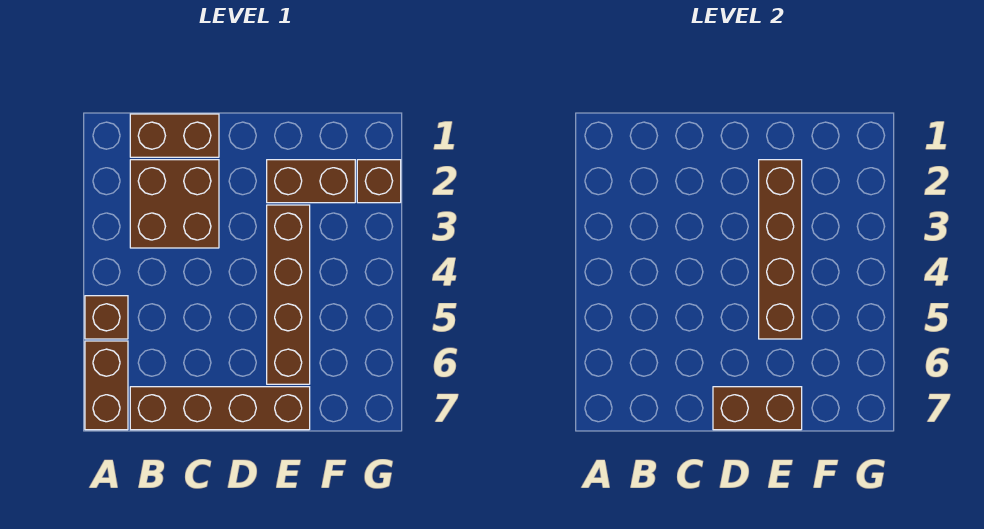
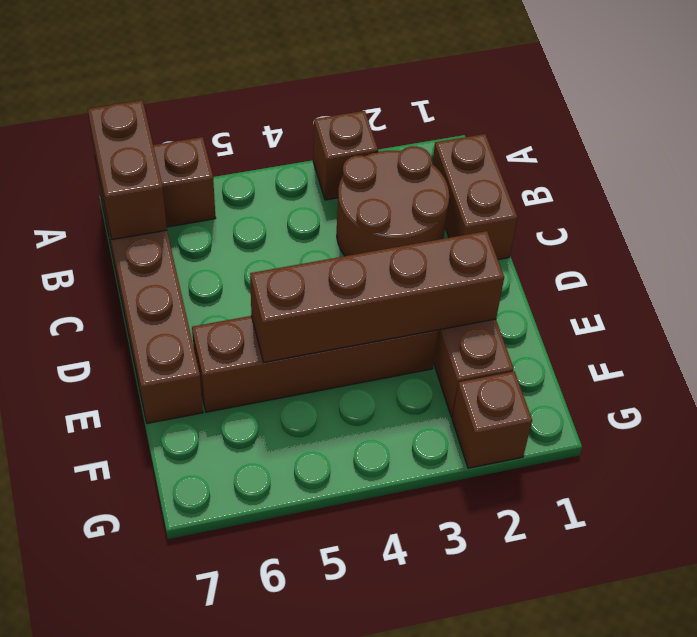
brown 1x1 brick [85,296,128,339] -> brown 1x1 brick moved to [313,111,378,200]
brown 2x2 brick [130,160,219,248] -> brown 2x2 round brick [337,146,449,256]
brown 1x2 brick [713,387,802,430] -> brown 1x2 brick moved to [88,100,167,240]

